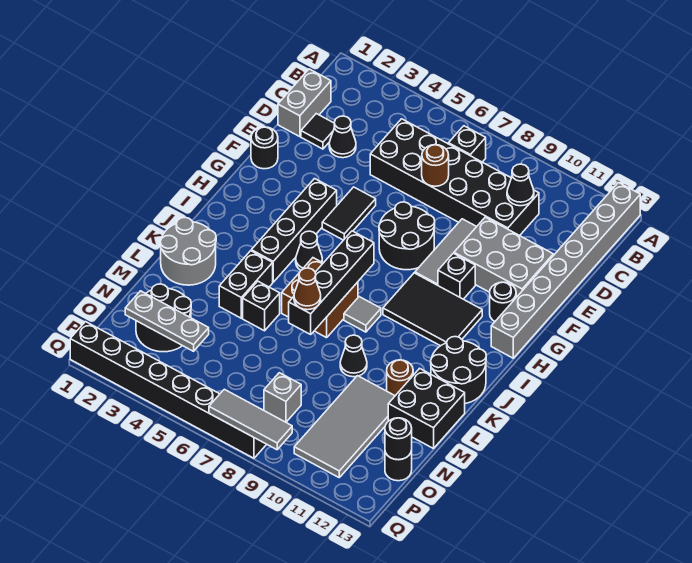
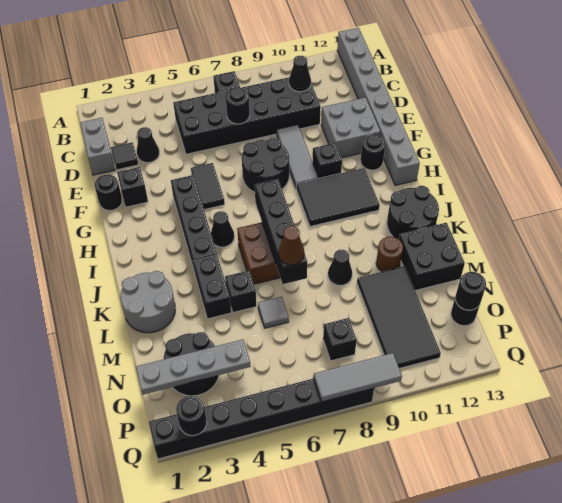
brown 1x1 round brick [422,145,449,186] -> black 1x1 round brick [225,88,250,124]
grey 2x3 brick [454,217,553,297] -> grey 2x2 brick [321,97,381,158]
none -> black 1x1 brick [117,167,148,207]
grey 1x1 tile [344,297,381,332] -> grey 1x1 tile moved to [258,297,289,328]
grey 2x4 tile [294,376,395,477] -> black 2x4 tile [357,266,441,369]
grey 1x3 plate [125,291,209,351] -> grey 1x4 plate [136,339,251,395]
grey 1x1 brick [264,373,301,422] -> black 1x1 brick [323,318,357,361]
none -> black 1x1 round brick [176,396,207,436]

